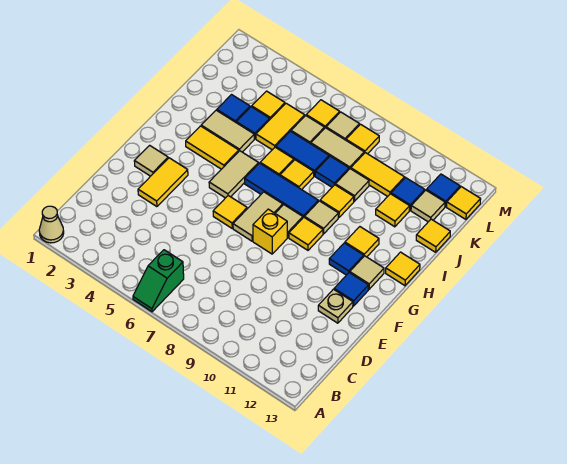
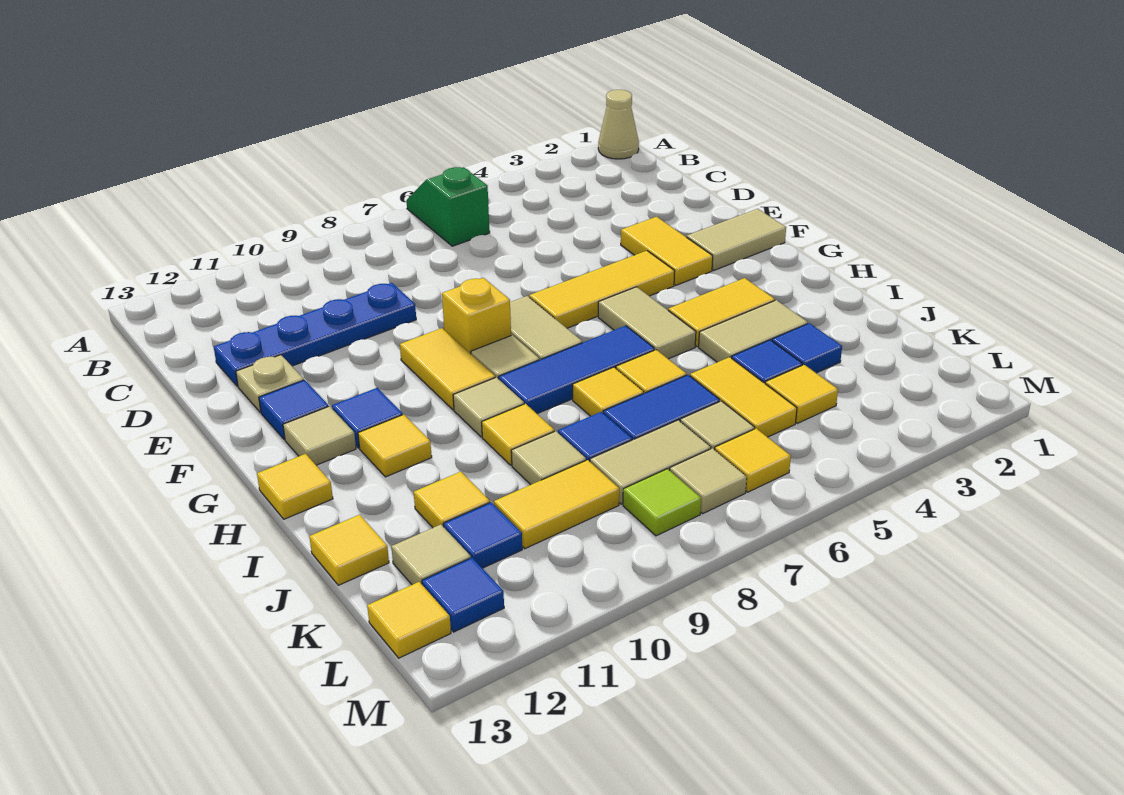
none -> blue 1x4 plate [214,283,416,386]
tan 1x1 tile [134,145,168,176] -> tan 1x2 tile [687,209,786,270]
yellow 1x1 tile [213,196,247,228] -> yellow 1x3 tile [529,251,675,328]
yellow 1x1 tile [289,217,323,250] -> yellow 1x2 tile [400,328,495,410]
yellow 1x1 tile [346,124,379,154] -> lime 1x1 tile [623,469,701,536]

